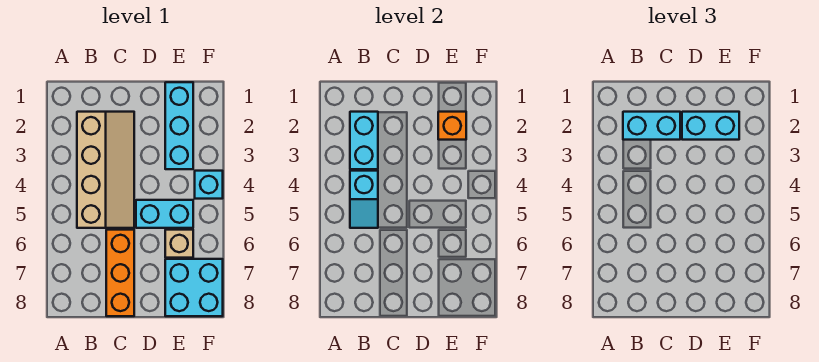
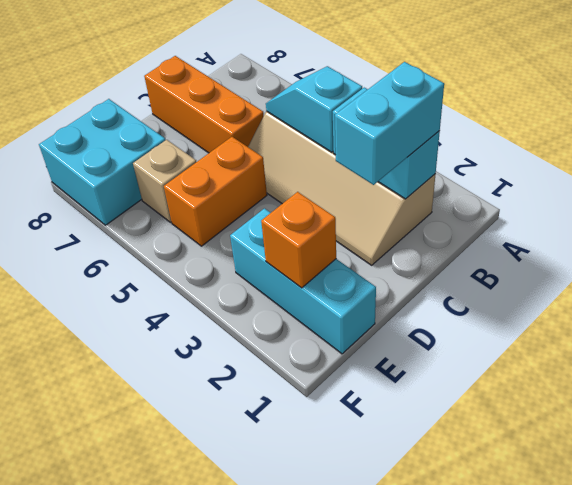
cyan 1x2 brick [682,112,739,140] -> none
cyan 1x2 brick [136,200,193,228] -> orange 1x2 brick [164,137,267,246]
cyan 1x1 brick [195,171,223,199] -> none

